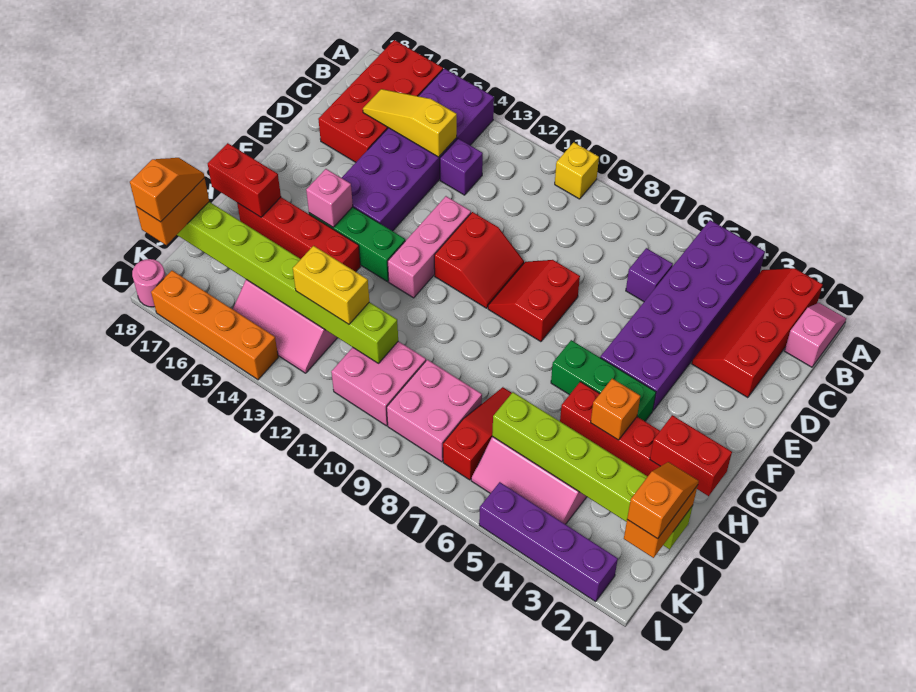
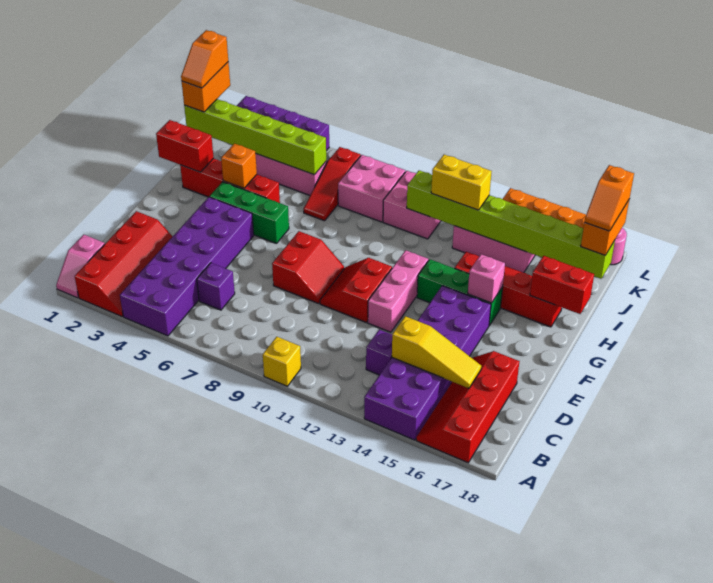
red 2x4 brick [318,40,443,162] -> red 2x4 slope [416,351,519,463]

